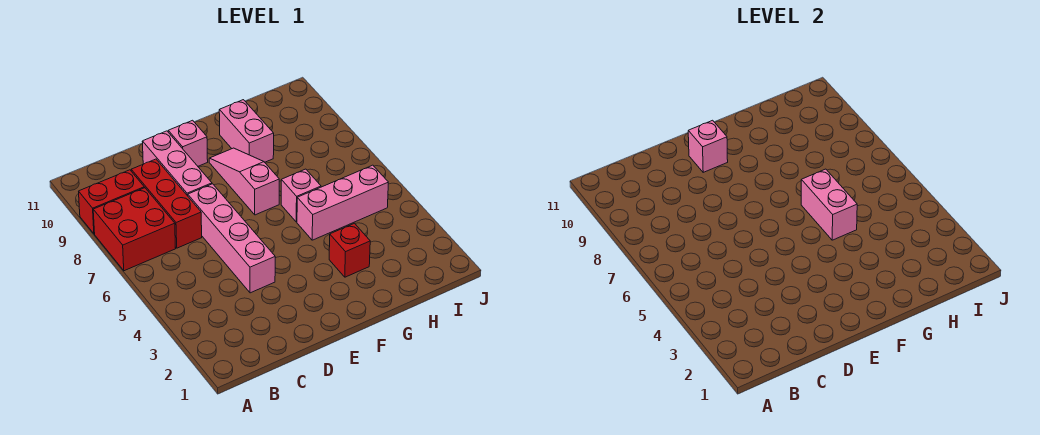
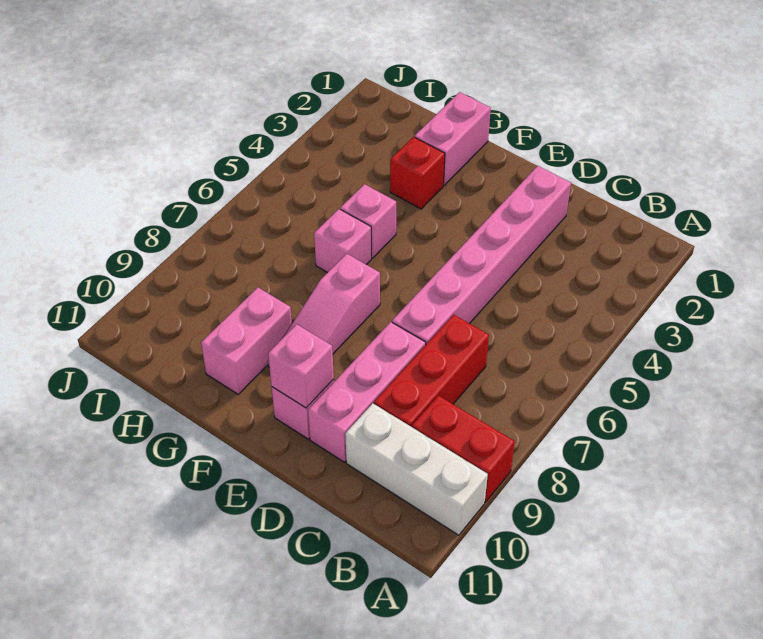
red 2x2 brick [93,188,176,271] -> none
none -> white 1x3 brick [345,403,488,535]
pink 1x4 brick [188,184,275,293] -> pink 1x6 brick [392,166,571,344]
pink 1x3 brick [297,165,388,240] -> pink 1x1 brick [340,184,396,258]
pink 1x2 brick [801,169,857,240] -> pink 1x2 brick moved to [415,92,491,185]

